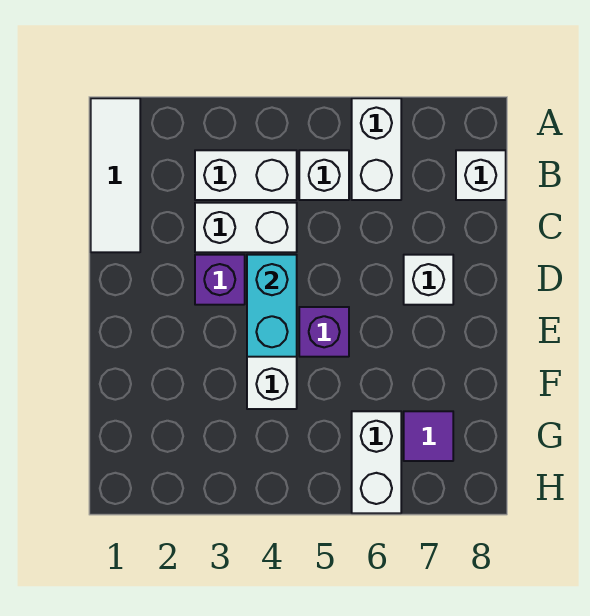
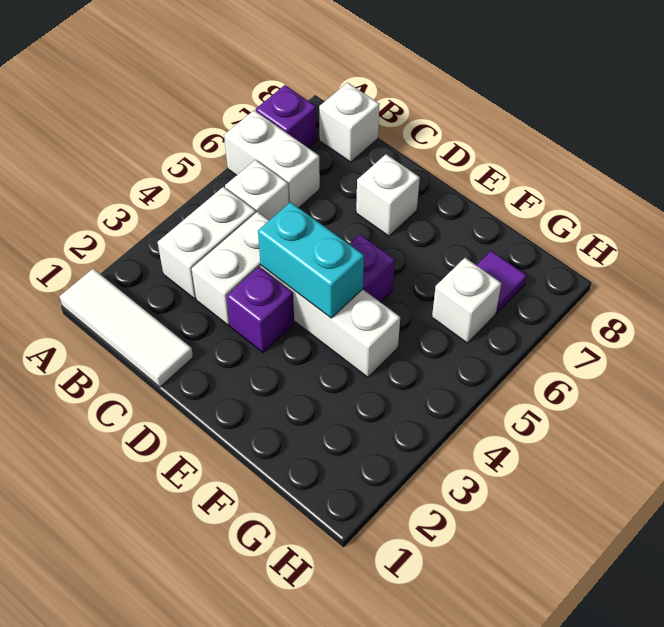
none -> purple 1x1 brick [256,85,317,148]
white 1x2 brick [352,411,401,513] -> white 1x1 brick [432,258,501,343]

